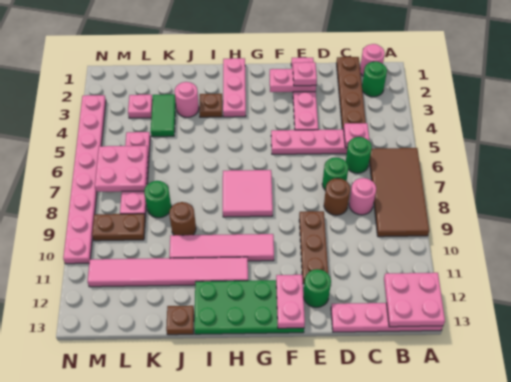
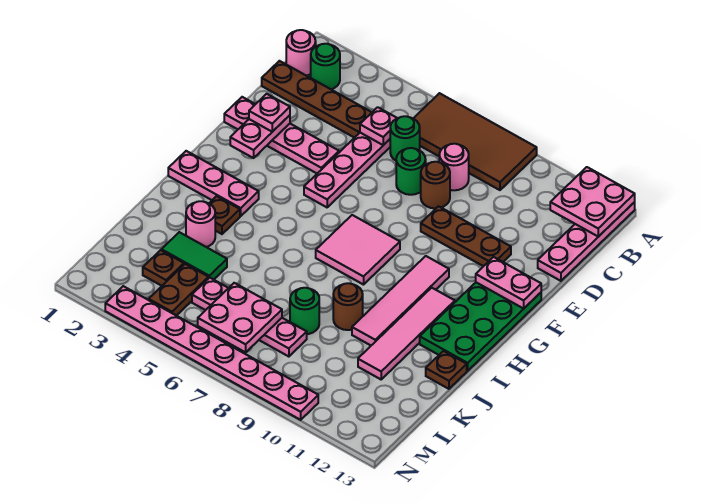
green 1x1 round brick [303,269,331,307] -> none
pink 1x6 tile [88,257,248,287] -> pink 1x4 tile [358,288,455,379]
pink 1x1 plate [128,95,152,118] -> brown 1x1 plate [143,250,184,286]
brown 1x2 plate [92,214,145,241] -> brown 1x2 plate moved to [149,264,208,316]

